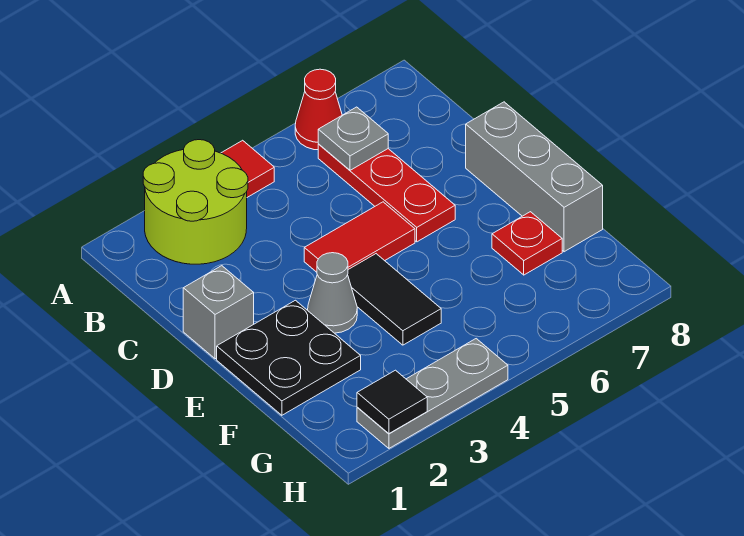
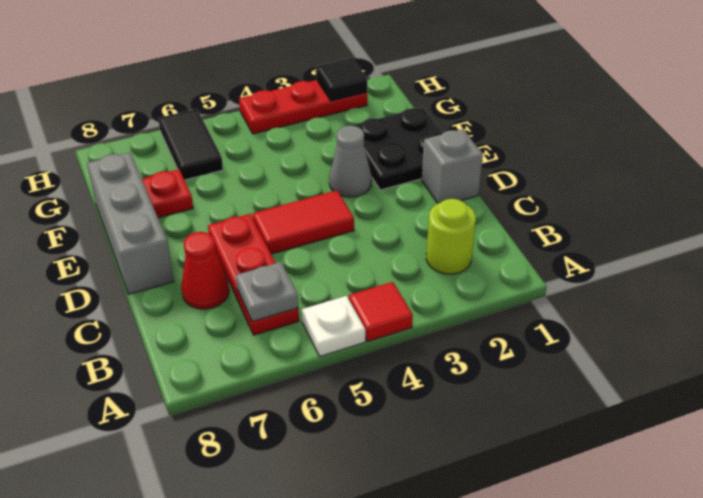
lime 2x2 round brick [143,140,248,264] -> lime 1x1 round brick [426,199,476,274]
none -> white 1x1 plate [302,296,365,356]
red 1x1 cone [295,69,342,150] -> red 1x1 cone moved to [181,232,229,309]
black 1x2 tile [348,254,441,345] -> black 1x2 tile moved to [158,109,223,180]
grey 1x3 plate [357,339,508,448] -> red 1x3 plate [239,80,367,134]

